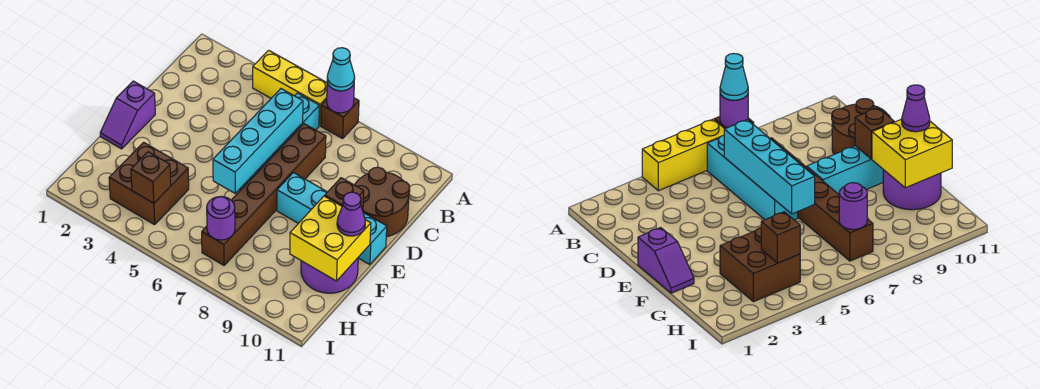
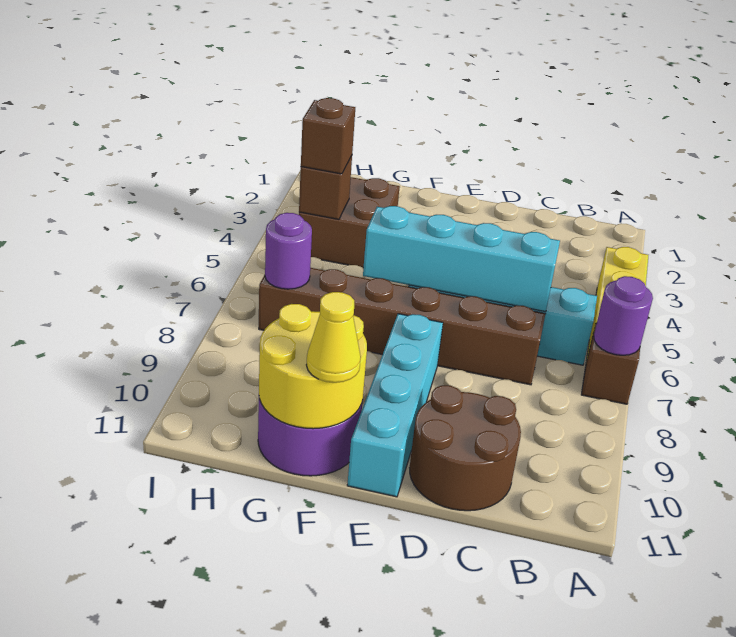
cyan 1x1 cone [327,48,355,91] -> none
purple 1x2 slope [100,81,155,149] -> none
brown 1x1 brick [325,178,364,211] -> brown 1x1 brick moved to [301,98,355,174]
yellow 2x2 brick [290,196,371,281] -> yellow 2x2 round brick [259,304,367,429]
purple 1x1 cone [337,192,365,236] -> yellow 1x1 cone [306,292,361,383]

